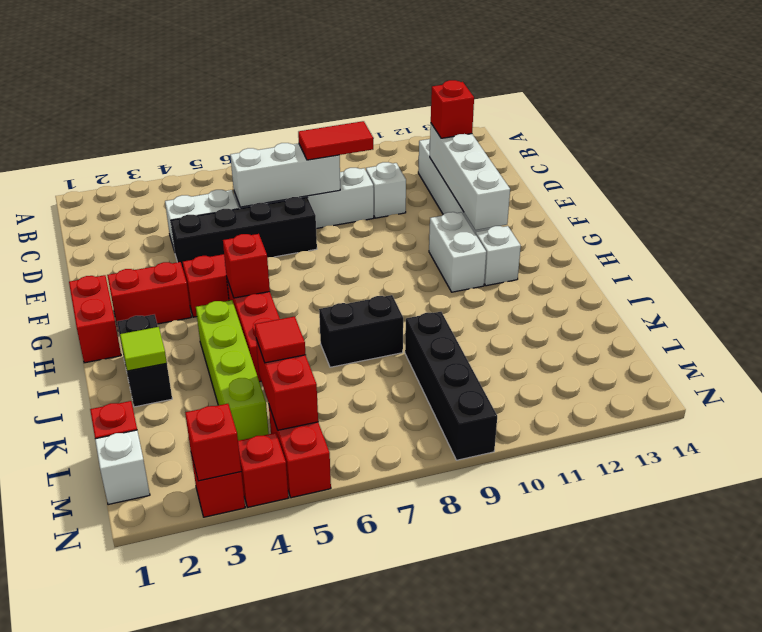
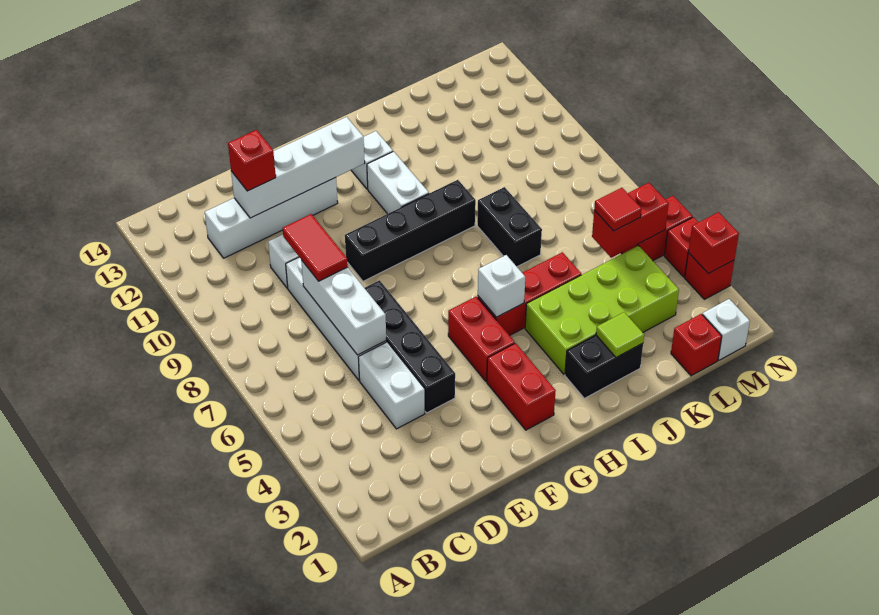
red 1x2 brick [69,275,121,363] -> none
white 1x2 brick [429,212,486,292] -> white 1x2 brick turned to [367,151,429,214]
red 1x1 brick [223,234,270,298] -> white 1x1 brick [478,255,525,317]
lime 1x4 brick [196,300,269,441] -> lime 2x4 brick [525,246,679,374]
black 1x4 brick [405,312,497,460] -> black 1x4 brick moved to [345,180,476,281]

